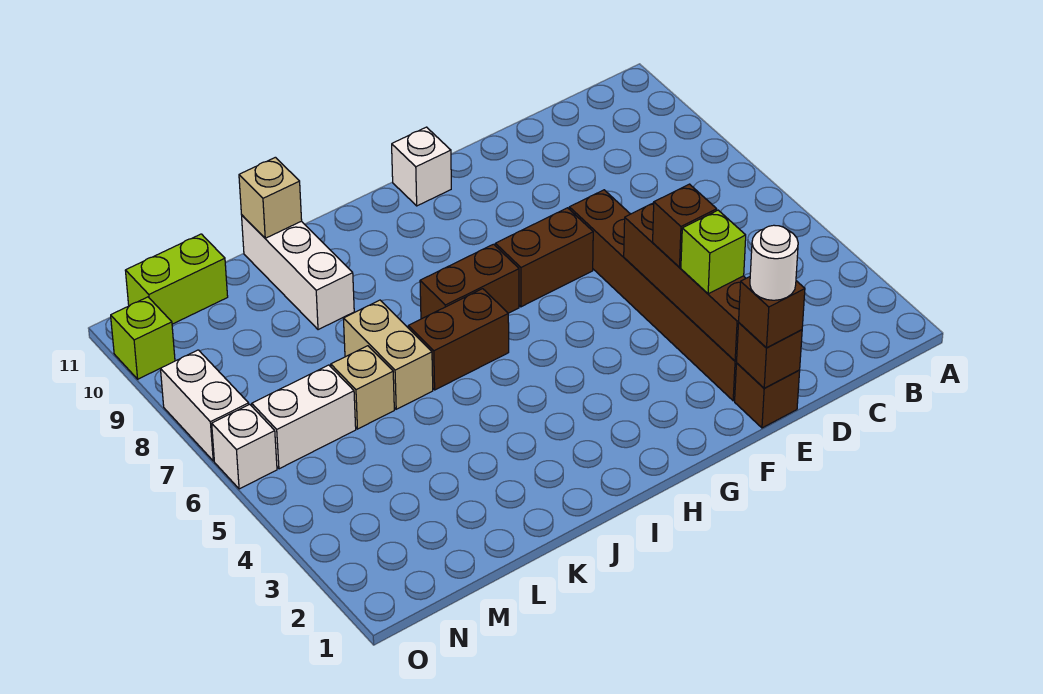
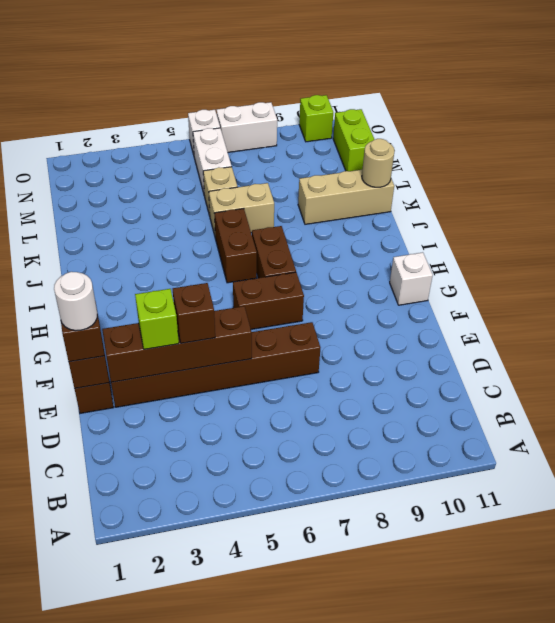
brown 1x2 brick [495,208,593,307] -> brown 1x2 brick turned to [233,272,304,329]
white 1x3 brick [242,215,354,330] -> tan 1x3 brick [298,170,394,224]
tan 1x1 brick [239,157,302,238] -> tan 1x1 round brick [362,139,394,187]

